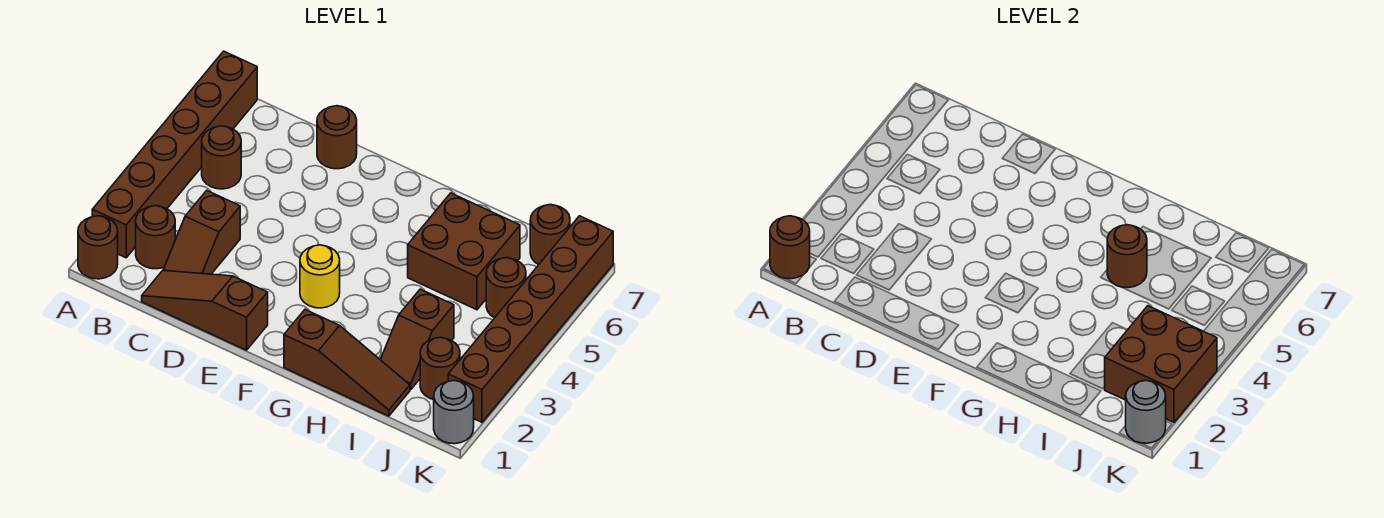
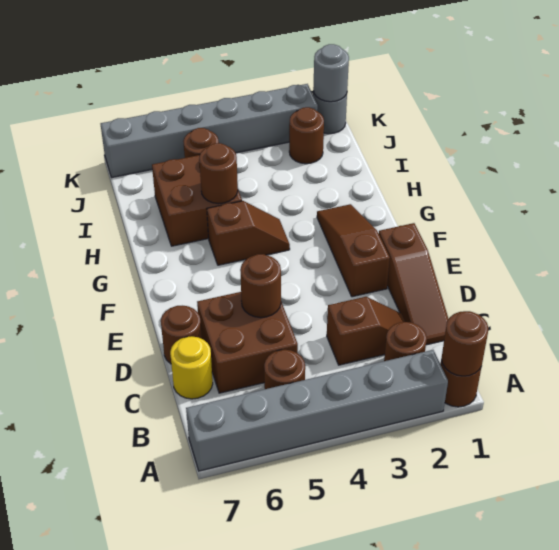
brown 1x6 brick [92,51,257,258] -> grey 1x6 brick [186,350,448,471]
yellow 1x1 round brick [300,245,340,308] -> yellow 1x1 round brick moved to [170,336,213,399]
brown 1x3 slope [284,310,410,416] -> brown 1x3 slope moved to [317,204,390,297]
brown 1x2 slope [381,289,454,390] -> brown 1x2 slope moved to [207,201,290,265]
brown 2x2 brick [1105,306,1217,422] -> brown 2x2 brick moved to [197,292,298,393]
brown 1x1 round brick [530,204,570,265] -> brown 1x1 round brick moved to [240,254,281,318]
brown 1x6 brick [448,216,613,422] -> grey 1x6 brick [101,84,318,177]

